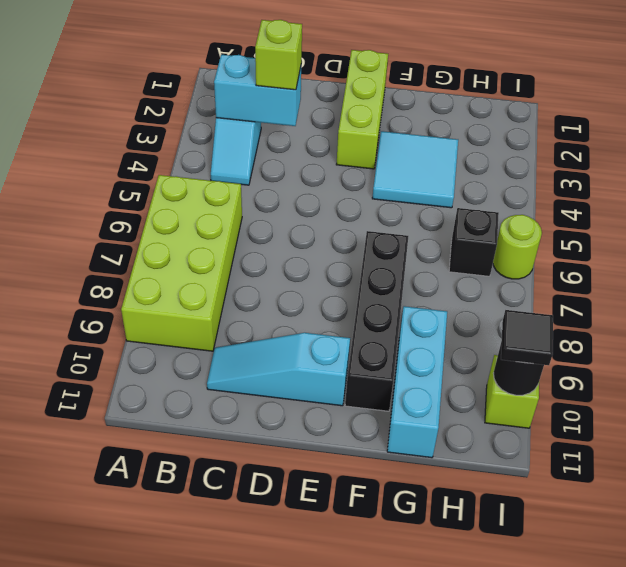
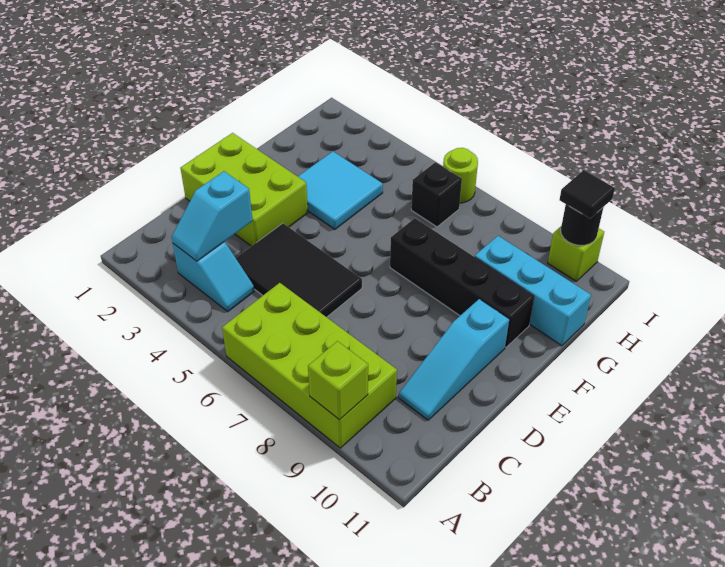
cyan 1x2 brick [214,55,301,126] -> cyan 1x2 slope [171,171,253,261]
lime 1x1 brick [255,20,302,90] -> lime 1x1 brick moved to [308,341,368,420]
none -> black 2x3 tile [236,223,362,317]
lime 1x3 brick [336,50,388,169] -> lime 2x3 brick [180,133,308,246]

